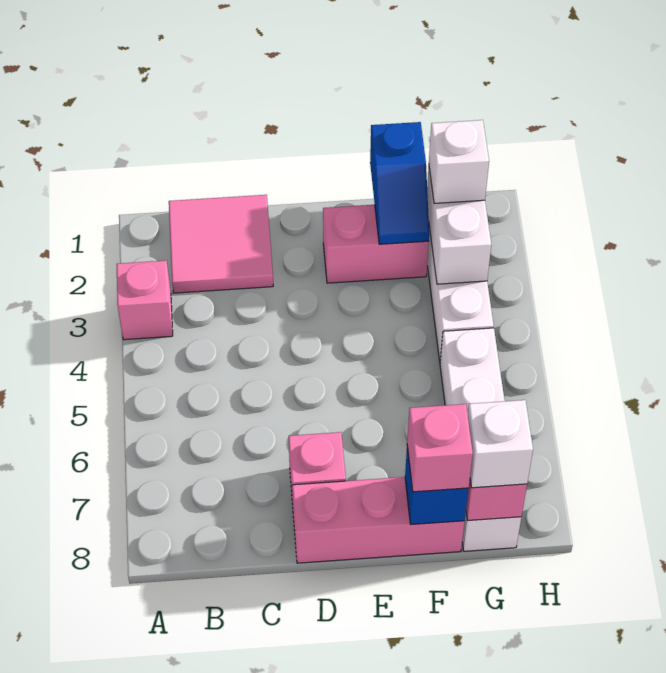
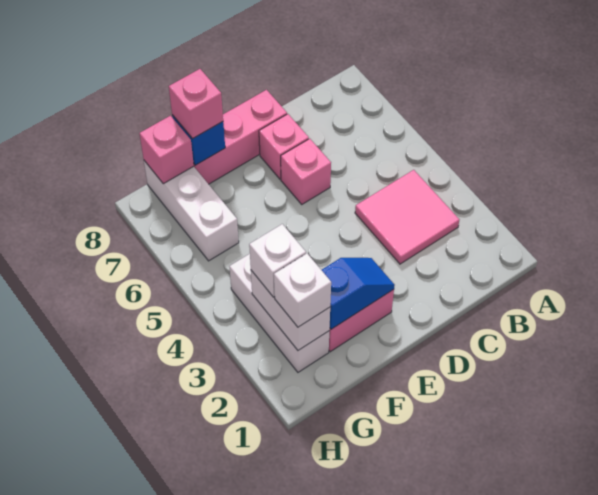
pink 1x1 brick [117,261,173,340] -> pink 1x1 brick moved to [281,139,331,204]
pink 2x2 tile [169,195,273,293] -> pink 2x2 tile moved to [355,170,459,264]
blue 1x2 slope [370,122,429,244] -> blue 1x2 slope turned to [322,258,395,329]
white 1x4 brick [440,328,521,551] -> white 1x3 brick [144,161,239,261]
white 1x1 brick [468,400,533,488] -> white 1x1 brick moved to [249,224,306,297]

